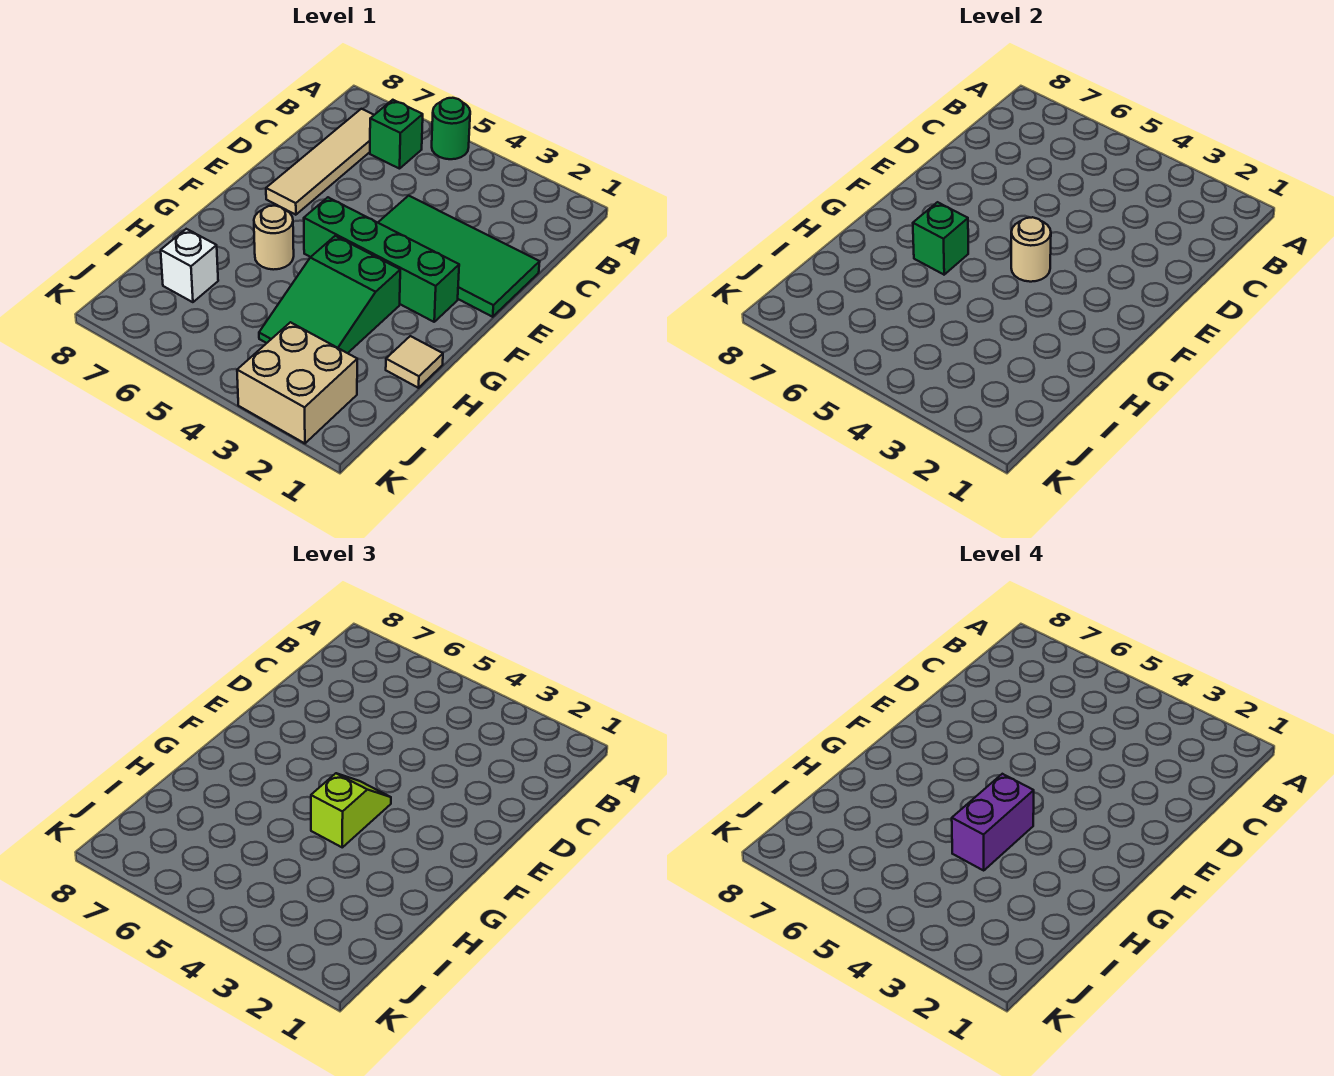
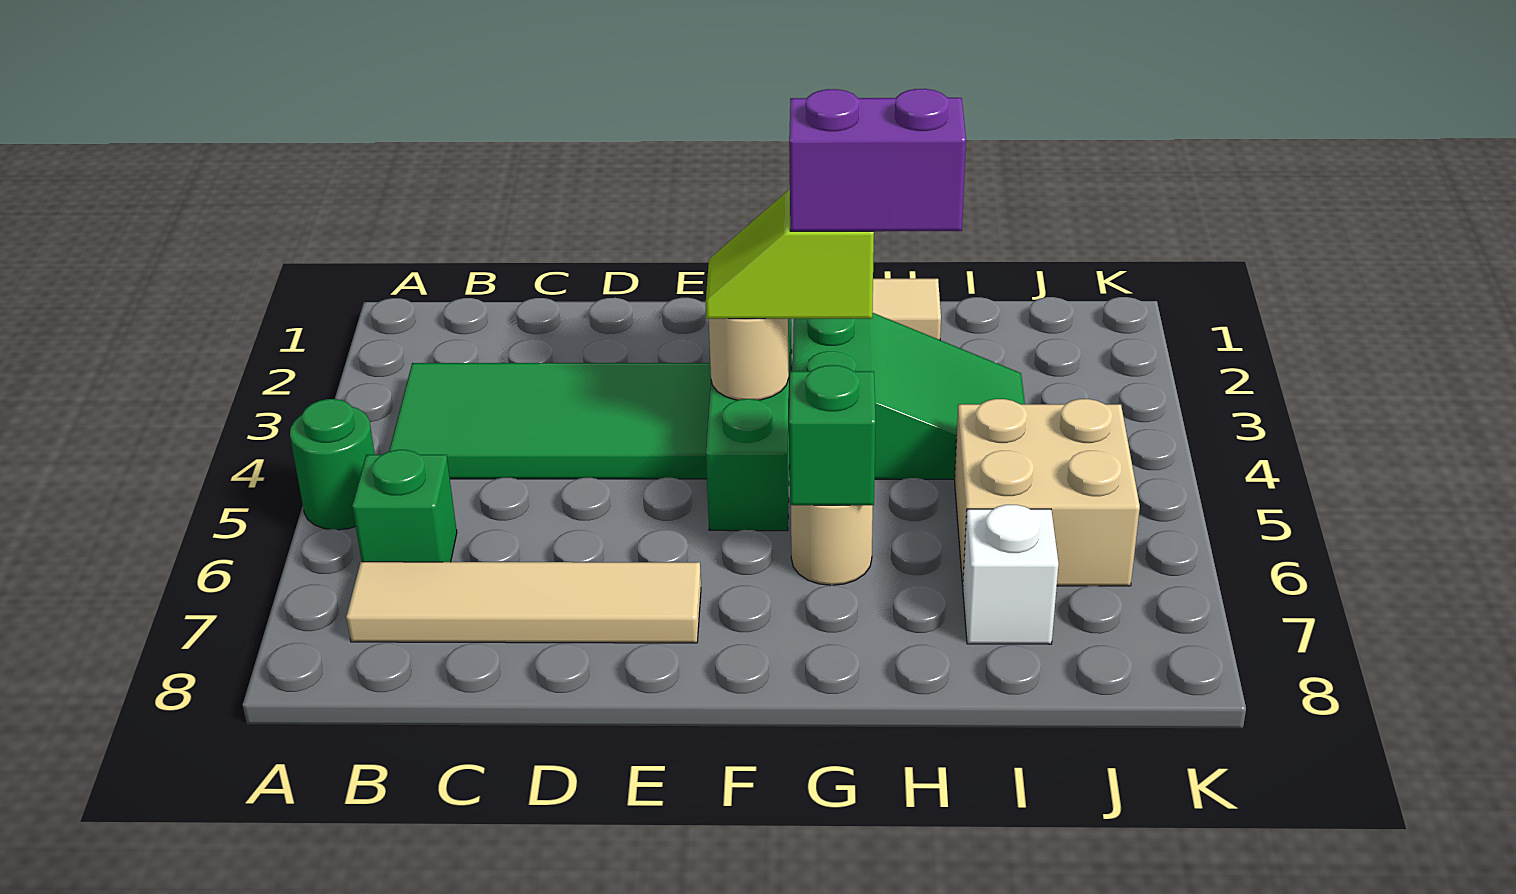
green 2x4 tile [378,196,540,317] -> green 2x4 tile turned to [389,363,711,479]
tan 2x2 brick [237,322,357,443] -> tan 2x2 brick moved to [955,399,1140,586]

